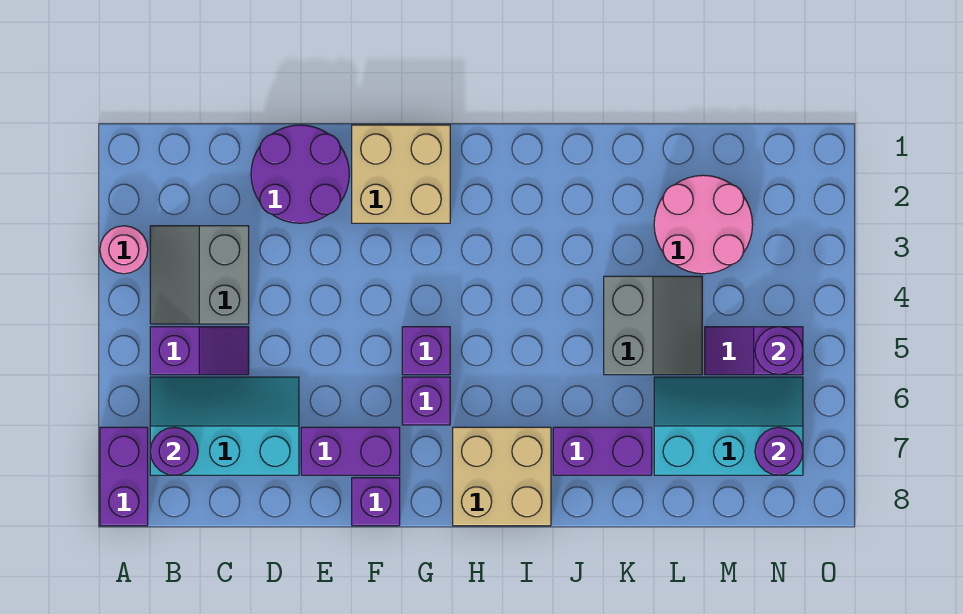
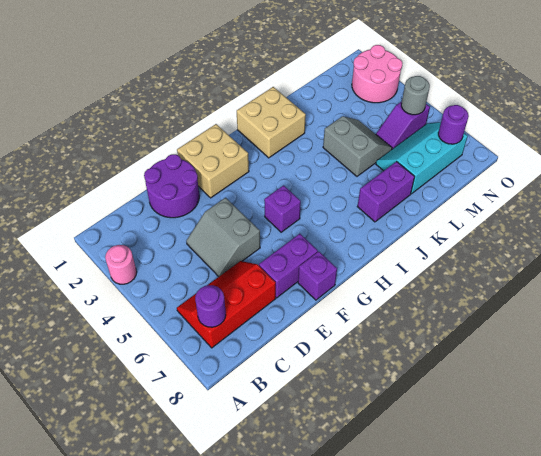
purple 1x2 brick [100,427,148,526] -> none
grey 2x2 slope [150,226,249,324] -> grey 2x2 slope moved to [186,198,260,277]
purple 1x2 slope [150,327,249,375] -> none
cyan 2x3 slope [150,377,299,475] -> red 2x3 slope [177,261,276,348]
purple 1x1 brick [402,377,450,425] -> none
tan 2x2 brick [453,427,551,526] -> tan 2x2 brick moved to [237,87,306,158]
pink 2x2 round brick [654,175,753,274] -> pink 2x2 round brick moved to [352,45,402,103]
purple 1x1 round brick [755,327,803,375] -> grey 1x1 round brick [401,76,430,115]

